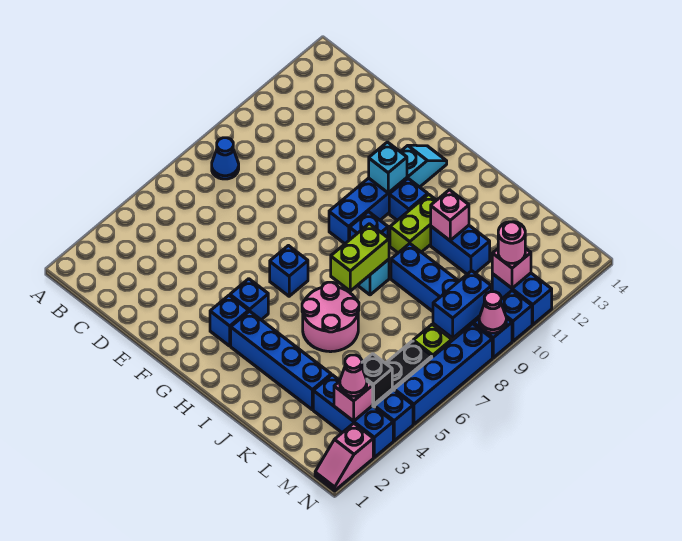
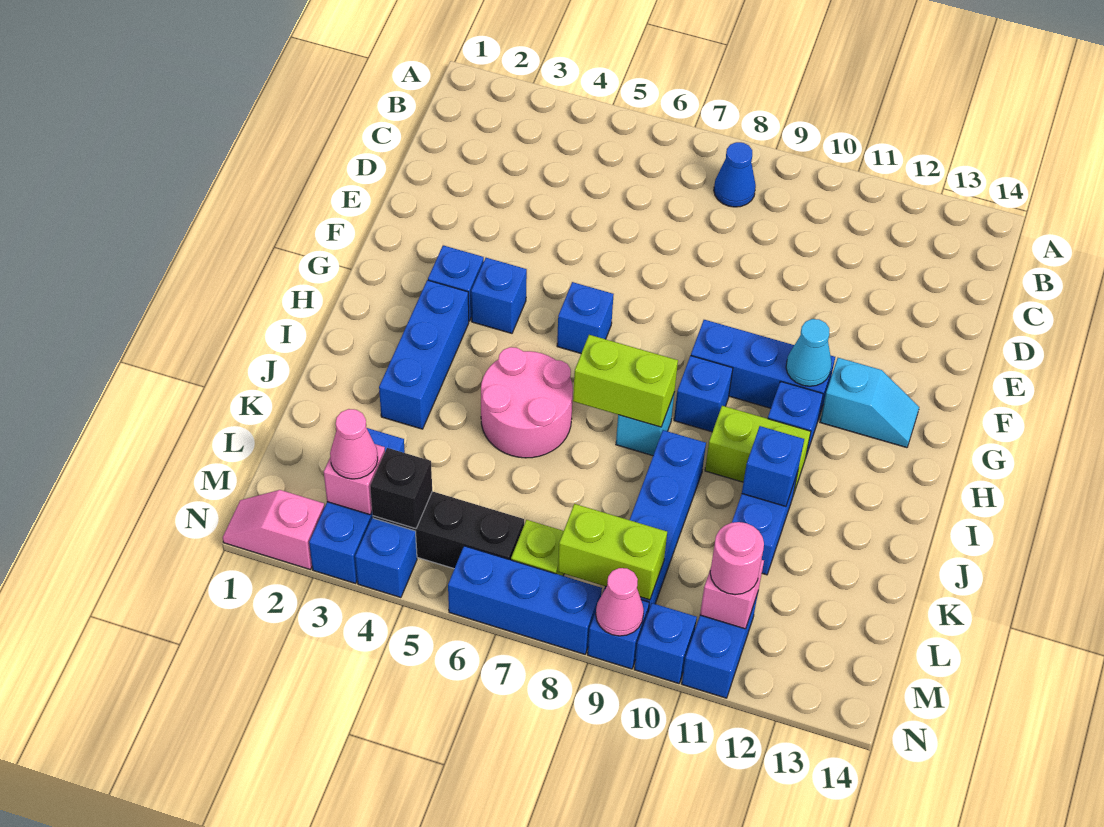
cyan 1x1 brick [369,142,407,193] -> cyan 1x1 cone [786,319,832,386]
blue 1x4 brick [231,311,331,410] -> blue 1x3 brick [379,280,469,429]
pink 1x1 brick [431,190,469,240] -> blue 1x1 brick [742,426,804,506]
blue 1x2 brick [433,271,491,338] -> lime 1x2 brick [558,504,667,600]
blue 1x4 brick [394,324,492,424] -> blue 1x3 brick [448,546,602,654]

